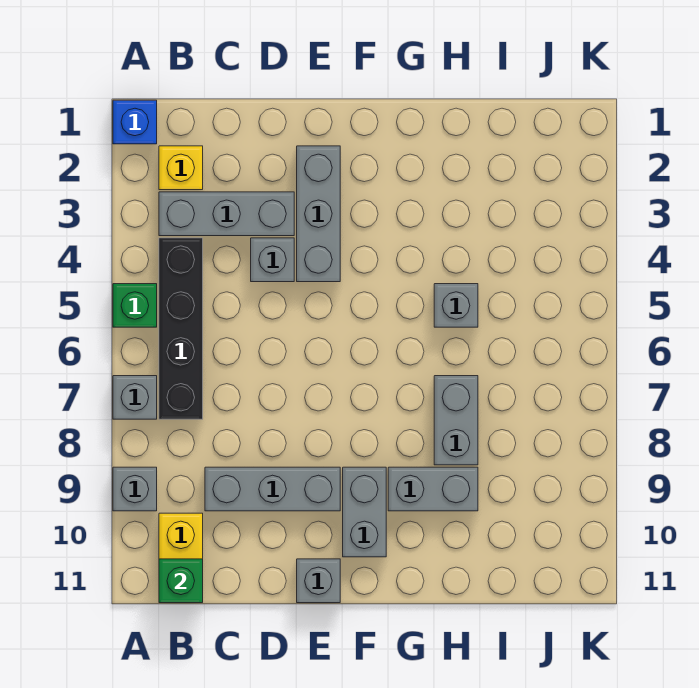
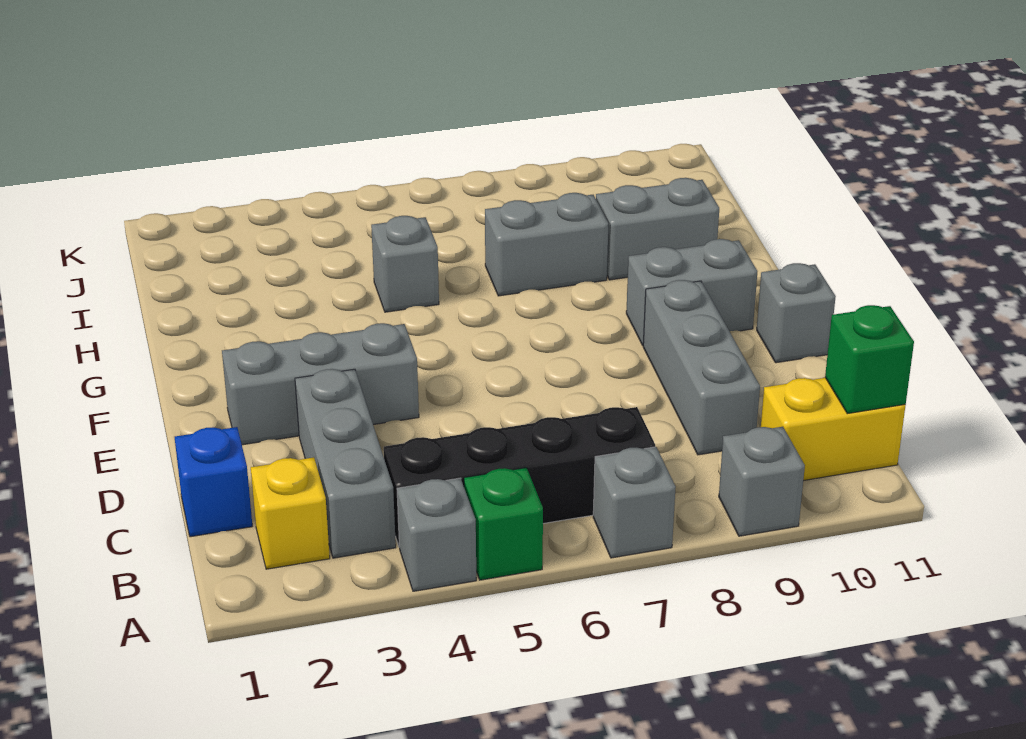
blue 1x1 brick [113,100,157,144] -> blue 1x1 brick moved to [175,427,252,537]
grey 1x1 brick [251,238,294,282] -> grey 1x1 brick moved to [397,478,476,591]
grey 1x2 brick [388,467,478,511] -> grey 1x2 brick turned to [596,178,719,280]

